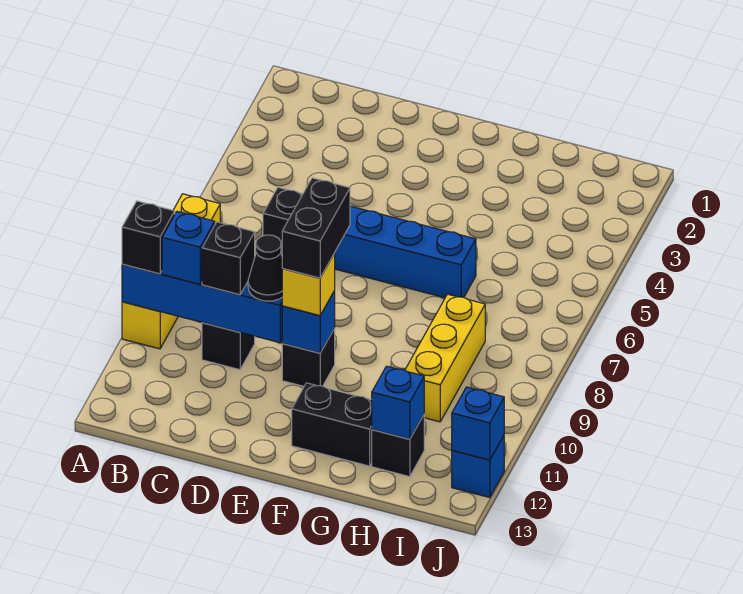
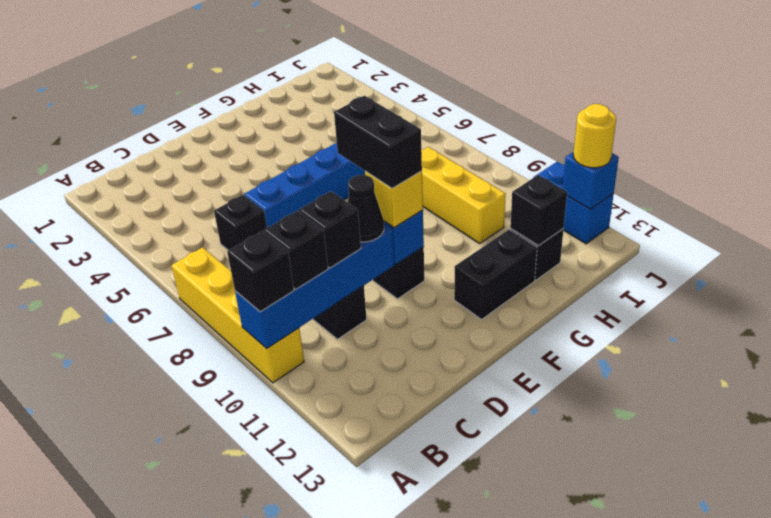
blue 1x1 brick [162,212,215,284] -> black 1x1 brick [264,211,328,289]
blue 1x1 brick [372,366,424,439] -> black 1x1 brick [510,175,567,246]
blue 1x1 brick [452,436,504,498] -> blue 1x2 brick [534,162,614,244]
none -> yellow 1x1 round brick [573,104,616,168]

